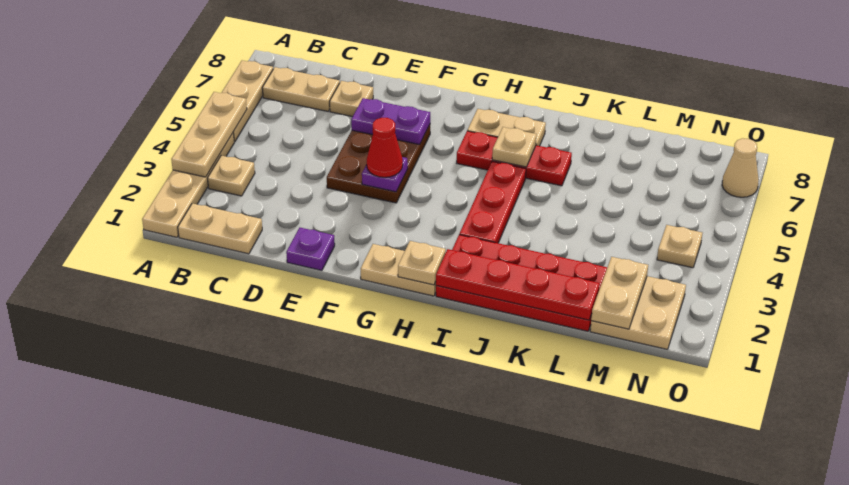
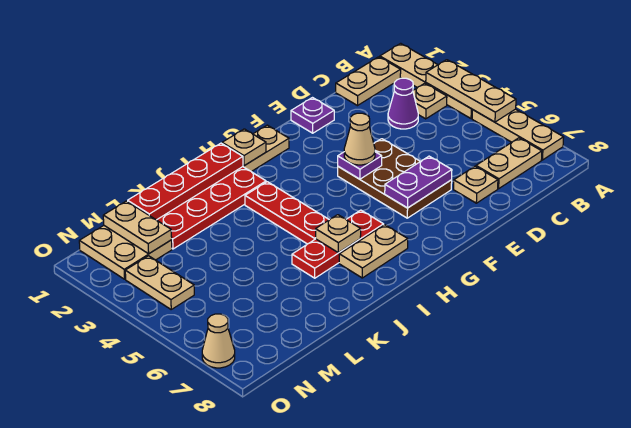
none -> purple 1x1 cone [388,78,418,129]
red 1x1 cone [367,118,403,177] -> tan 1x1 cone [344,113,375,165]
tan 1x1 plate [657,225,702,268] -> tan 1x2 plate [125,256,194,309]

